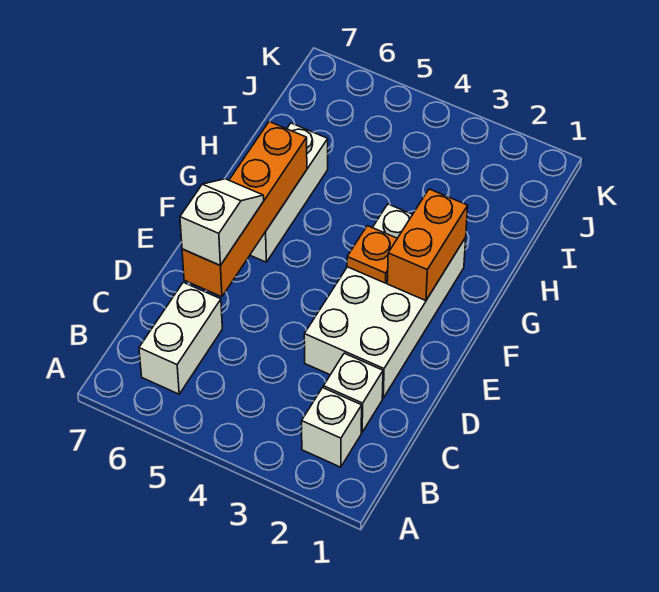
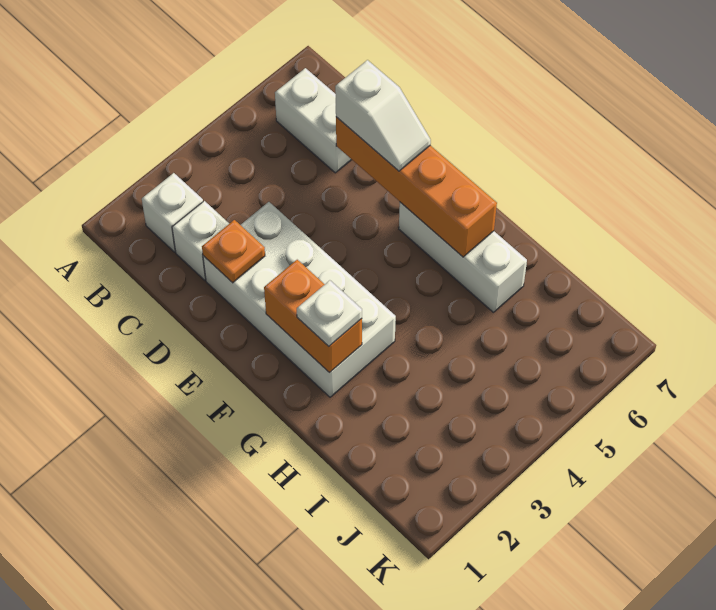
orange 1x1 plate [347,226,397,283] -> orange 1x1 plate moved to [202,220,265,283]
none -> white 1x1 plate [297,280,362,346]

